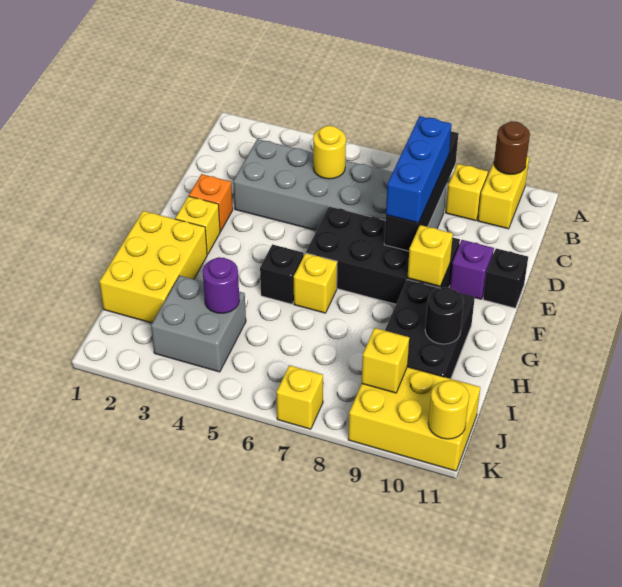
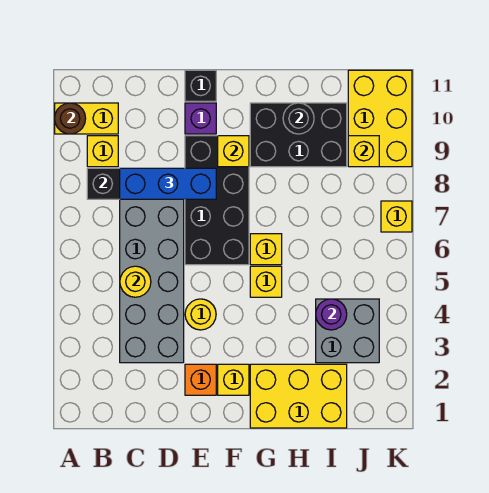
black 1x1 brick [260,244,304,304] -> yellow 1x1 brick [250,266,282,297]
yellow 1x1 round brick [428,380,469,439] -> yellow 1x1 round brick moved to [185,299,216,330]

